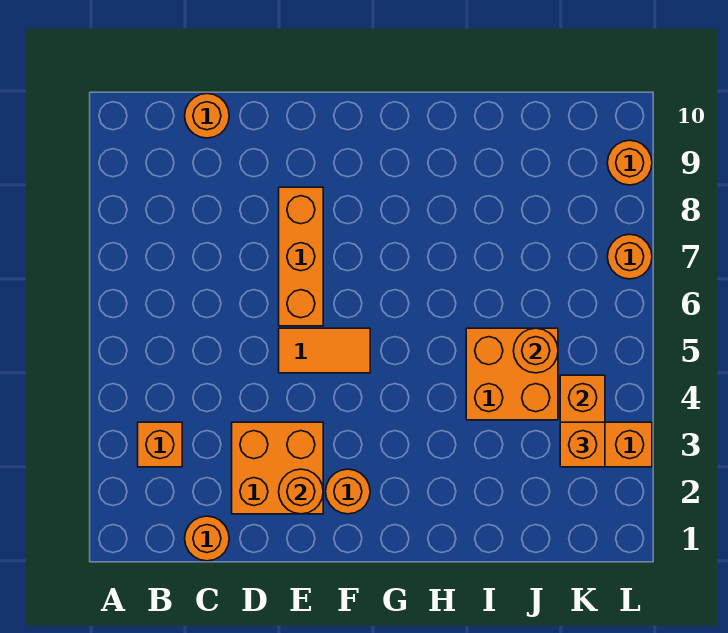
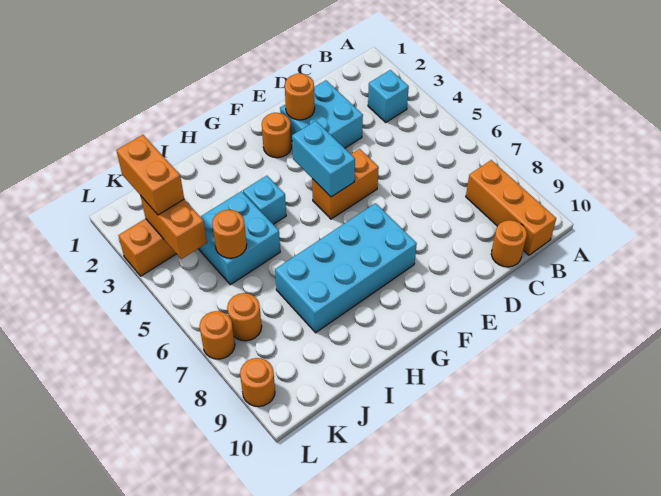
orange 1x1 brick [138,422,182,467] -> cyan 1x1 brick [368,70,409,122]
orange 1x1 round brick [185,516,229,561] -> orange 1x1 round brick moved to [227,293,262,341]
orange 2x2 brick [232,422,323,514] -> cyan 2x2 brick [280,80,363,148]
orange 1x2 tile [279,328,370,373] -> orange 1x2 brick [312,149,379,219]
orange 1x3 brick [279,187,323,326] -> orange 1x3 brick moved to [466,160,556,255]
none -> cyan 1x2 brick [292,121,355,197]
none -> cyan 2x4 brick [275,203,417,333]
none -> cyan 1x1 brick [243,176,286,224]
orange 2x2 brick [466,328,558,420] -> cyan 2x2 brick [198,191,280,285]
orange 1x1 brick [560,422,605,467] -> orange 1x2 brick [116,135,184,215]

